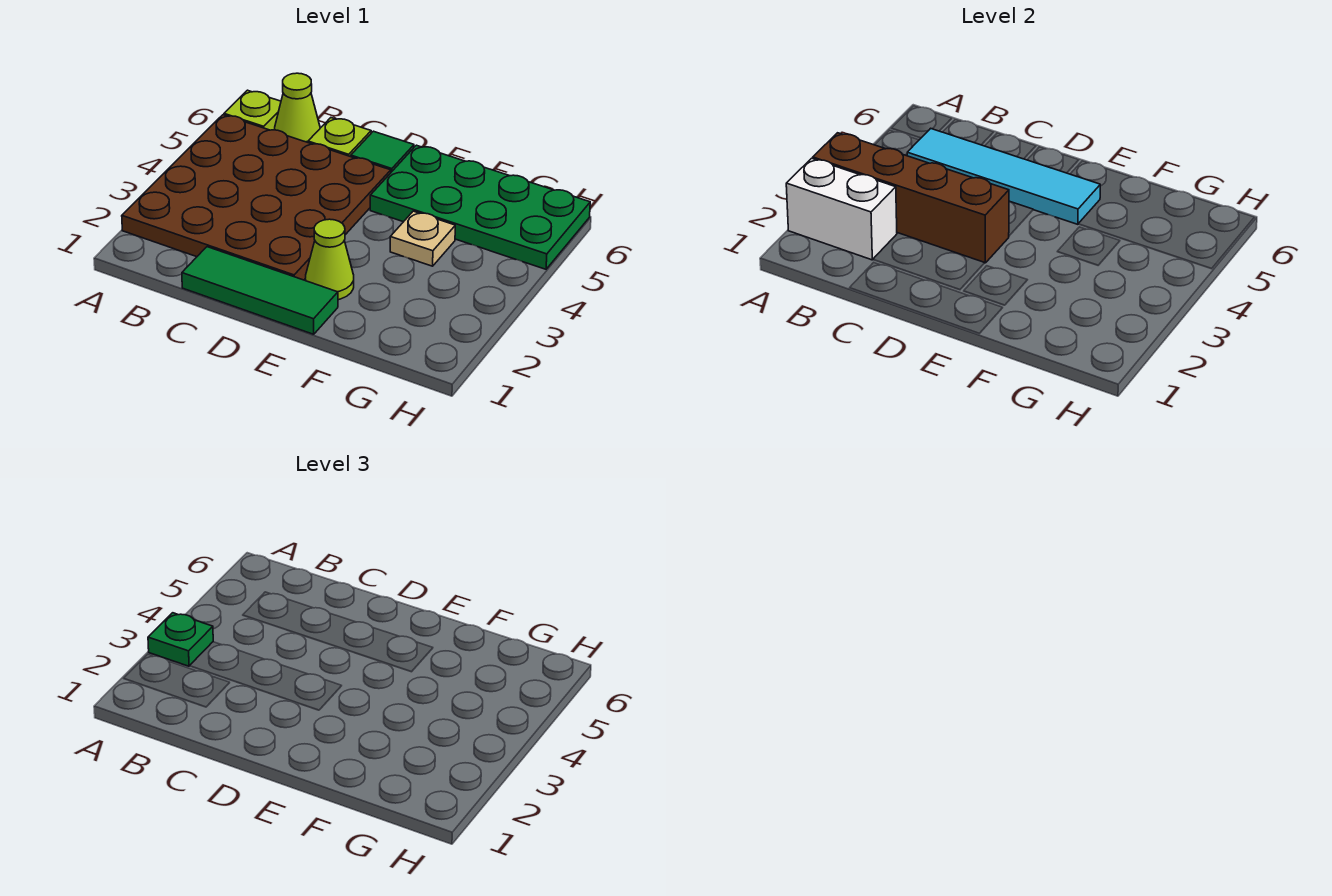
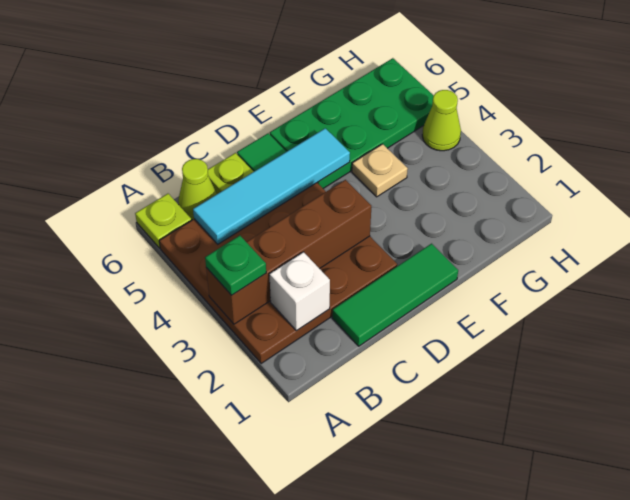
white 1x2 brick [786,158,897,260] -> white 1x1 brick [269,252,330,331]
lime 1x1 cone [305,219,354,300] -> lime 1x1 cone moved to [422,90,461,151]

